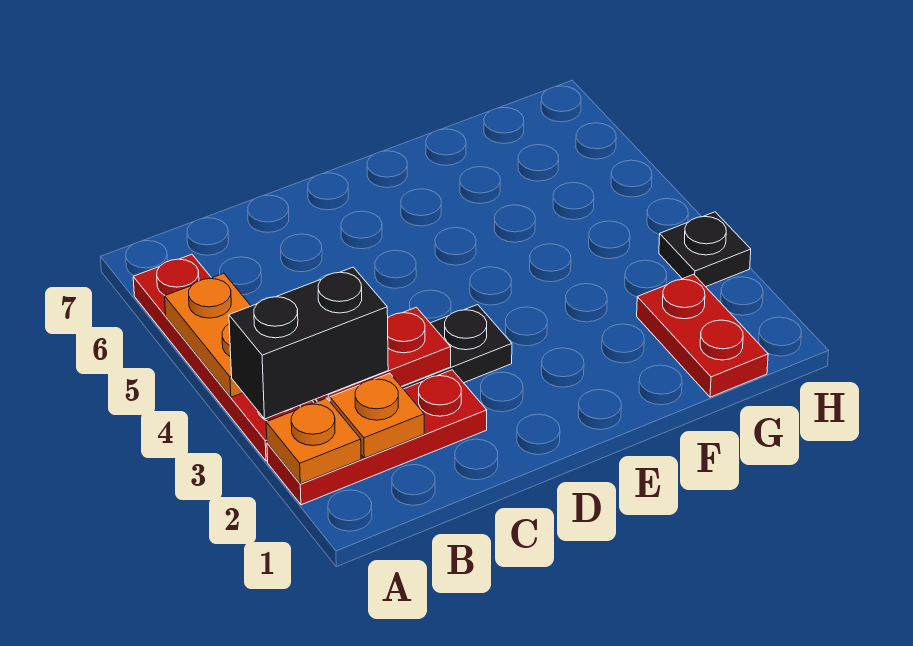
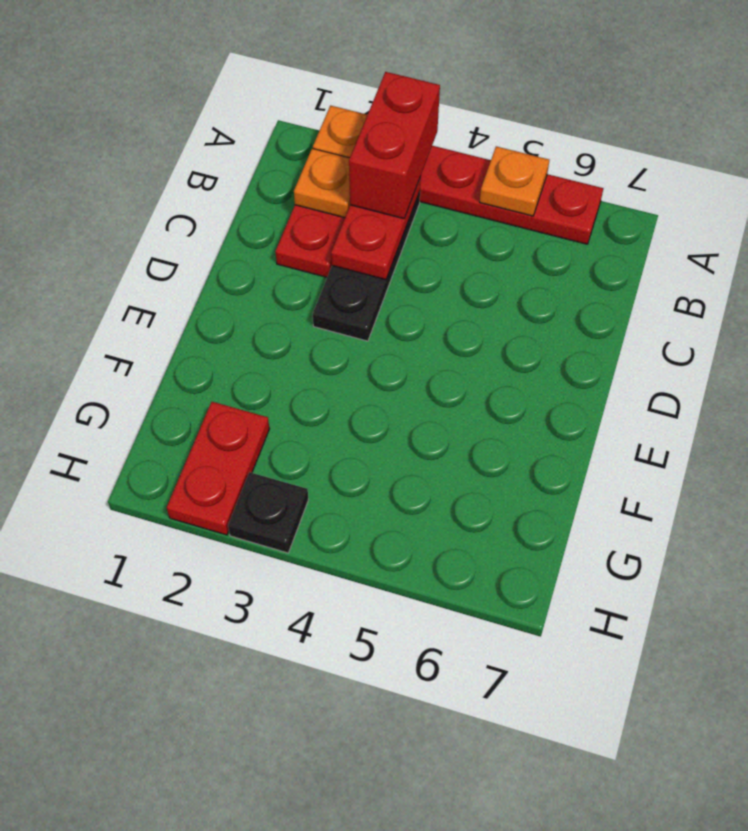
black 1x2 brick [229,267,388,419] -> red 1x2 brick [349,72,440,219]
orange 1x2 plate [165,273,251,397] -> orange 1x1 plate [480,146,549,216]
red 1x2 plate [637,274,768,397] -> red 1x2 plate turned to [167,402,269,535]

